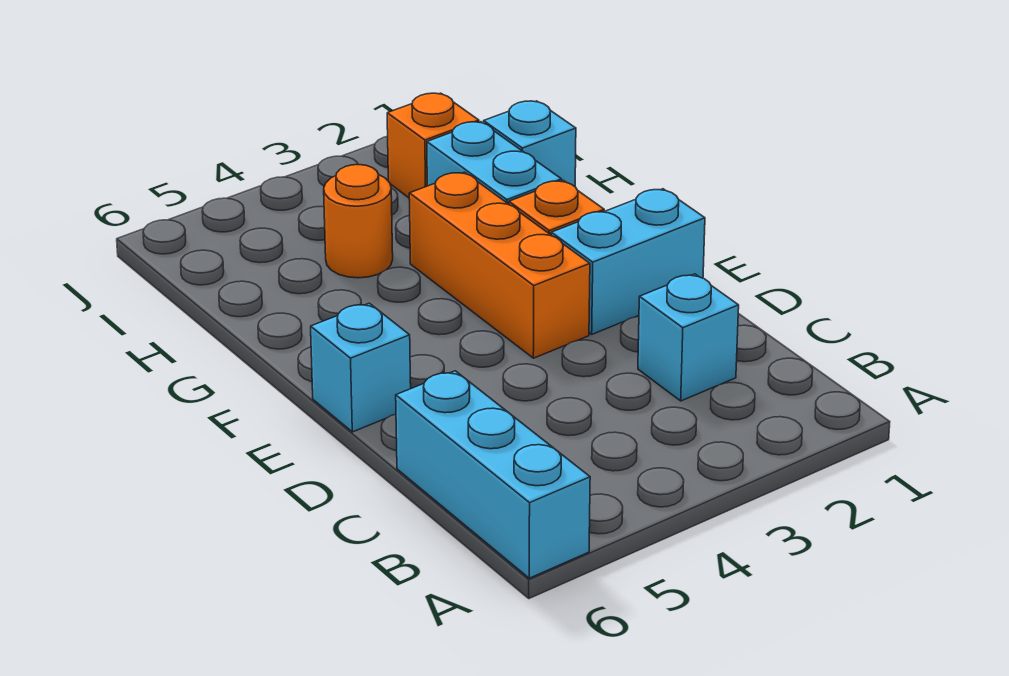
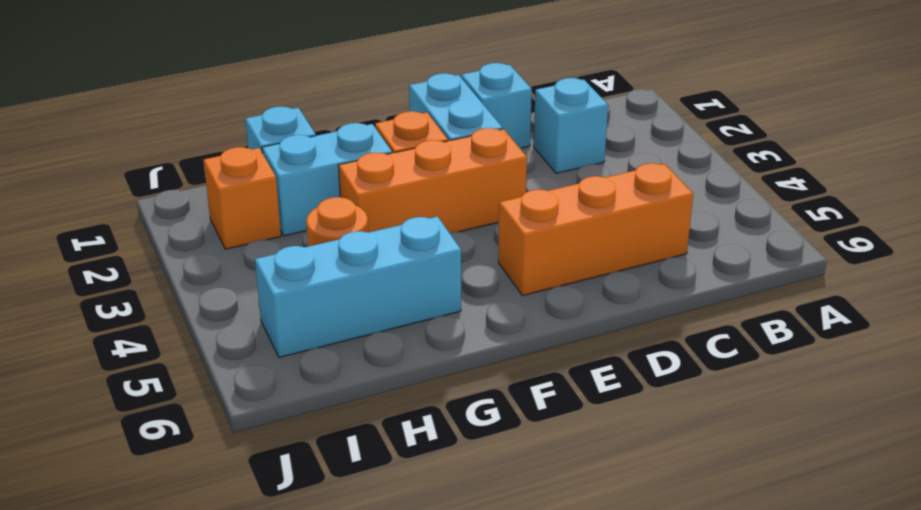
cyan 1x3 brick [396,371,590,578] -> cyan 1x3 brick moved to [255,217,461,358]
none -> orange 1x3 brick [498,163,693,296]
cyan 1x1 brick [311,303,411,432] -> cyan 1x1 brick moved to [461,63,532,148]

